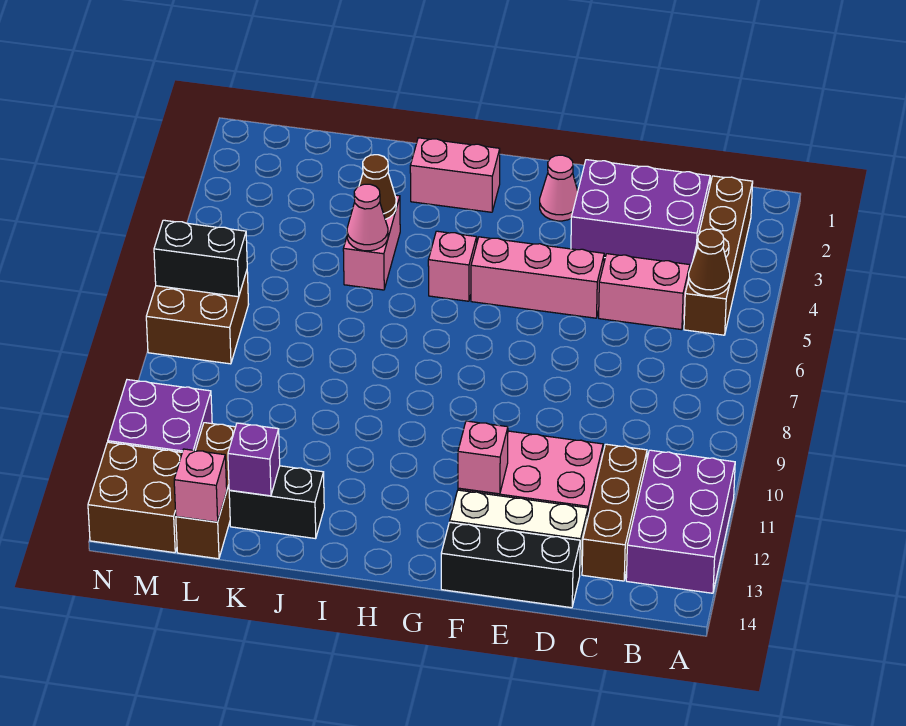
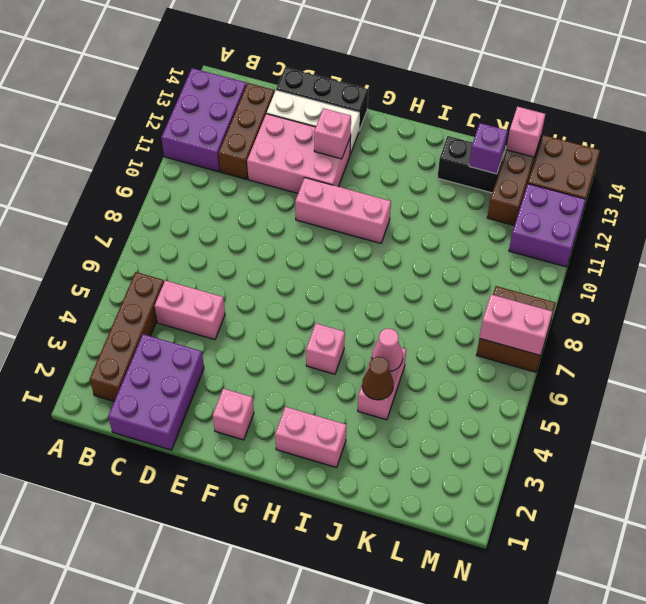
brown 1x1 cone [689,229,730,296] -> none
purple 2x3 brick [571,160,710,268] -> purple 2x3 brick turned to [108,334,204,450]
pink 1x3 brick [471,237,604,318] -> pink 1x3 brick moved to [295,178,391,243]
pink 1x1 cone [540,155,578,221] -> pink 1x1 brick [213,388,254,440]
black 1x2 brick [154,220,247,297] -> pink 1x2 brick [480,294,552,355]

